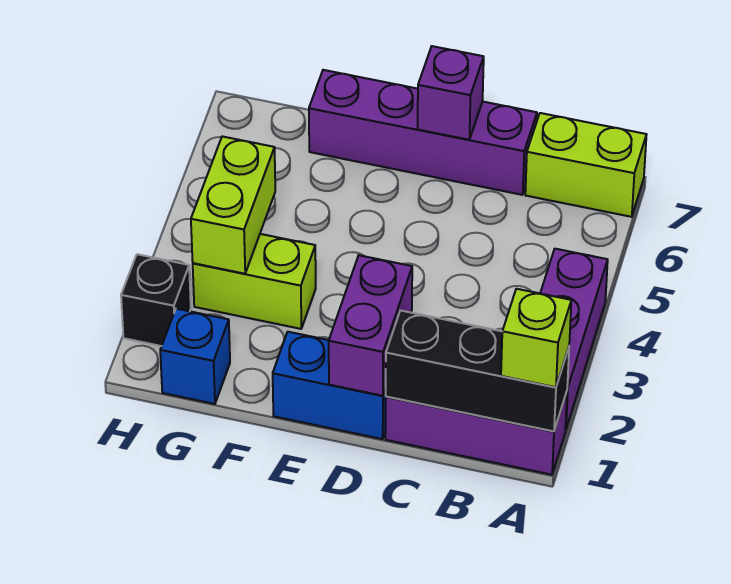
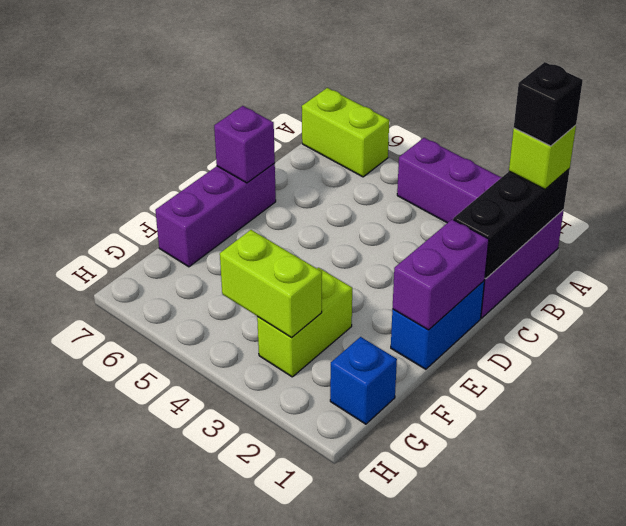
lime 1x2 brick [525,113,647,217] -> lime 1x2 brick turned to [302,88,389,177]
purple 1x4 brick [309,70,537,195] -> purple 1x3 brick [155,163,276,267]
purple 1x2 brick [329,255,412,396] -> purple 1x2 brick turned to [393,219,489,330]
black 1x1 brick [121,254,191,346] -> black 1x1 brick moved to [514,62,583,146]

